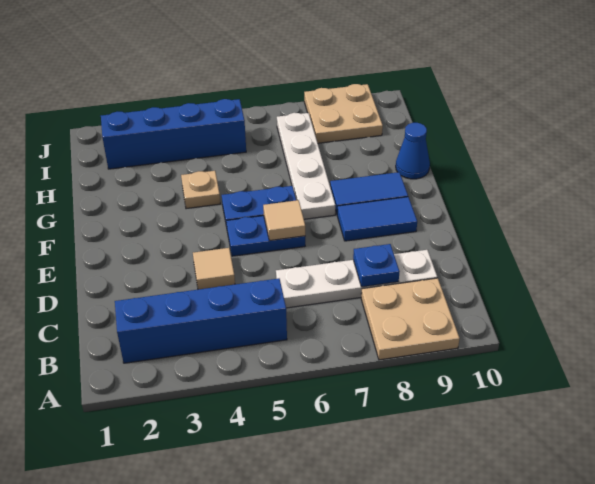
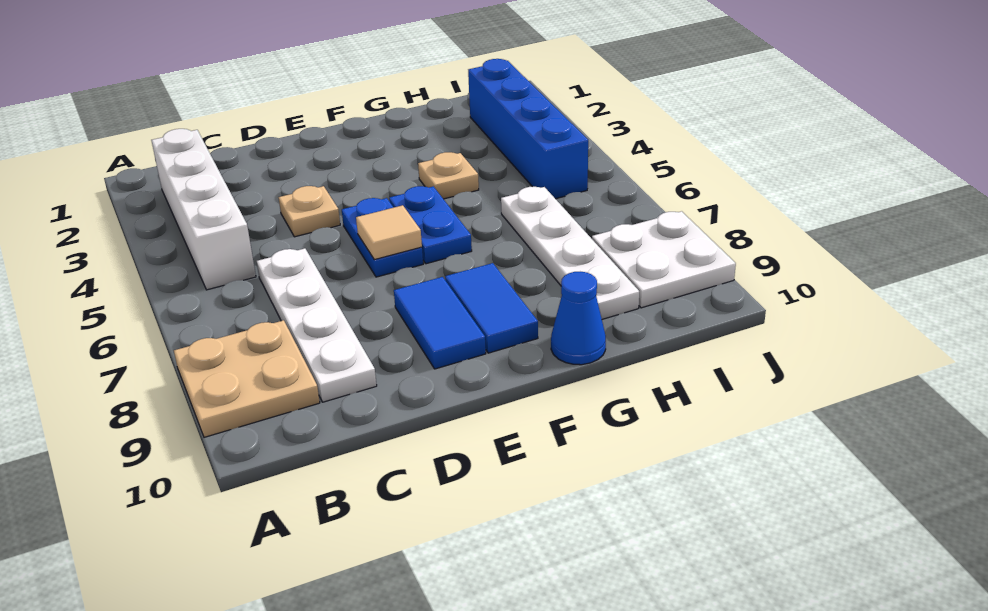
blue 1x4 brick [115,278,287,363] -> white 1x4 brick [151,129,256,290]
blue 1x1 plate [353,244,400,287] -> none
tan 1x1 tile [193,248,235,289] -> tan 1x1 plate [279,186,340,237]
white 1x4 plate [277,113,335,219] -> white 1x4 plate turned to [501,187,639,319]
tan 2x2 plate [304,84,383,143] -> white 2x2 plate [592,211,736,308]

